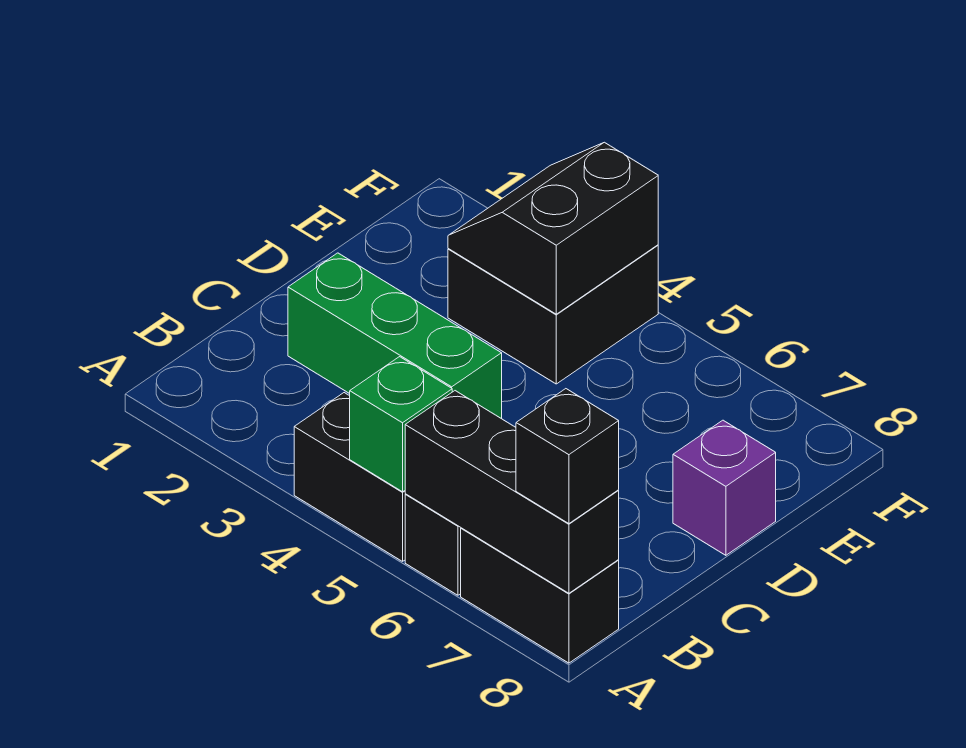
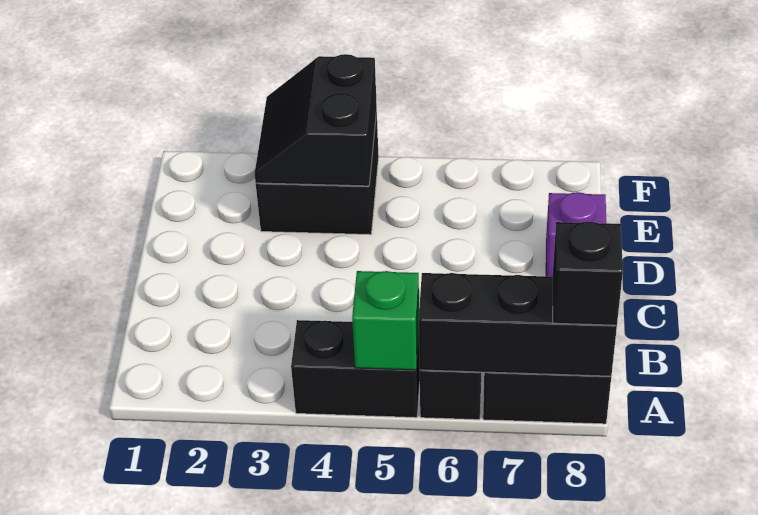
green 1x3 brick [288,253,502,419] -> none

